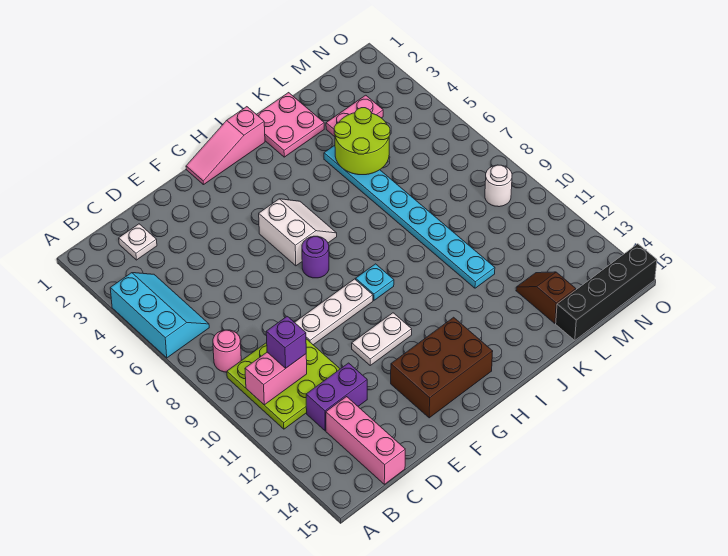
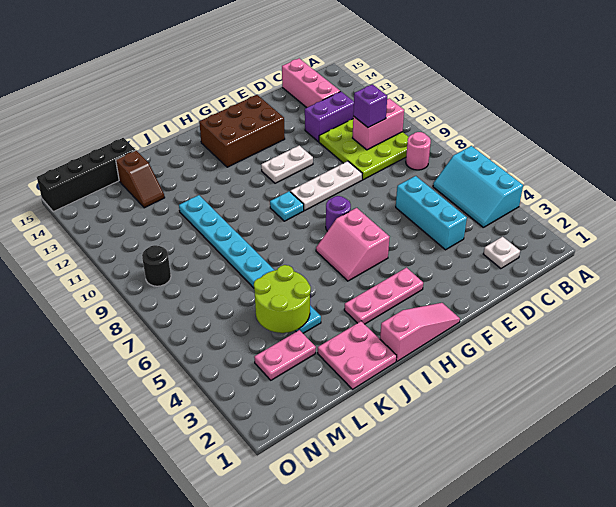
none -> cyan 1x3 brick [396,176,467,250]
none -> pink 1x3 plate [344,268,423,324]
white 2x2 slope [259,199,337,266] -> pink 2x2 slope [316,208,390,281]
white 1x1 round brick [485,165,512,207] -> black 1x1 round brick [142,245,171,286]

